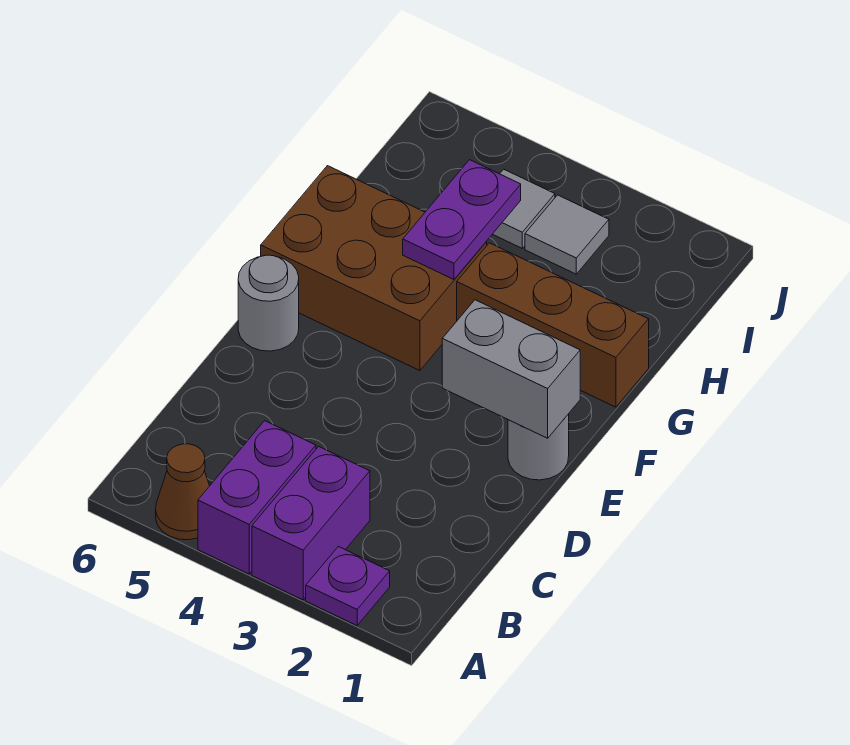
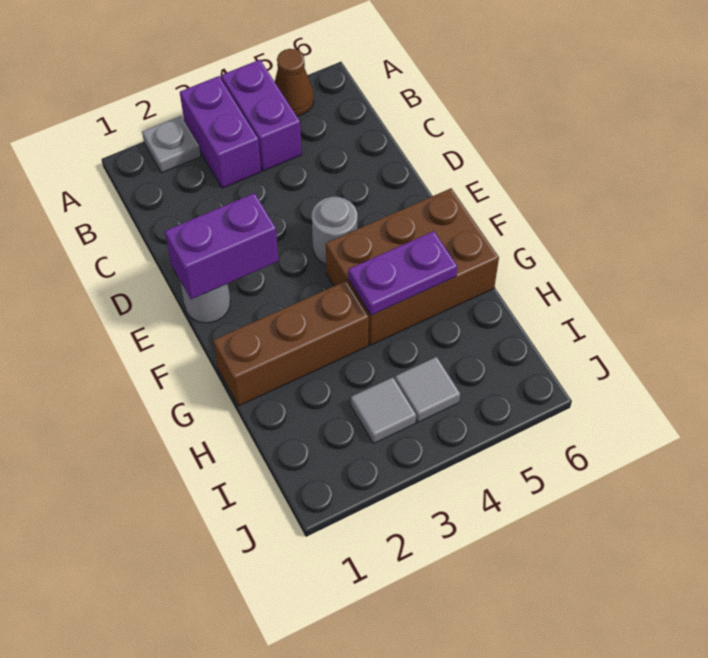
purple 1x1 plate [306,546,390,626] -> grey 1x1 plate [142,116,201,173]
grey 1x2 brick [442,300,580,438] -> purple 1x2 brick [165,193,279,299]
grey 1x1 round brick [238,255,299,351] -> grey 1x1 round brick moved to [312,197,357,264]
purple 1x2 plate [403,160,521,279] -> purple 1x2 plate turned to [348,231,457,315]

